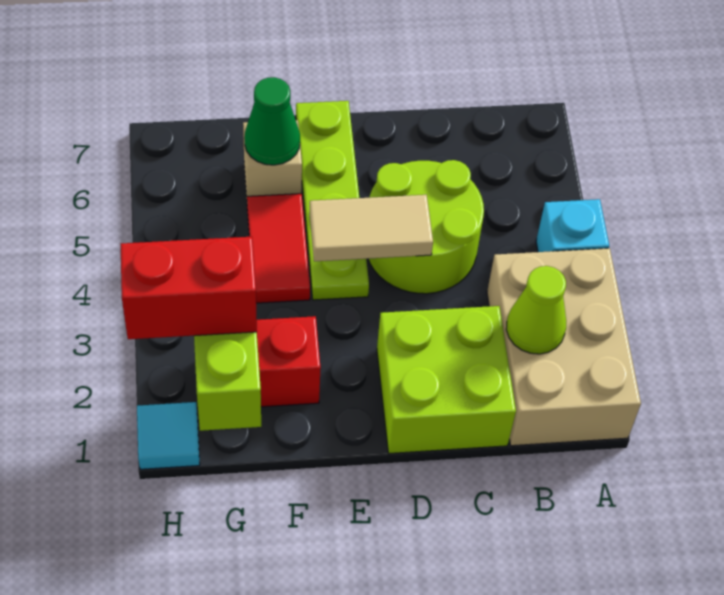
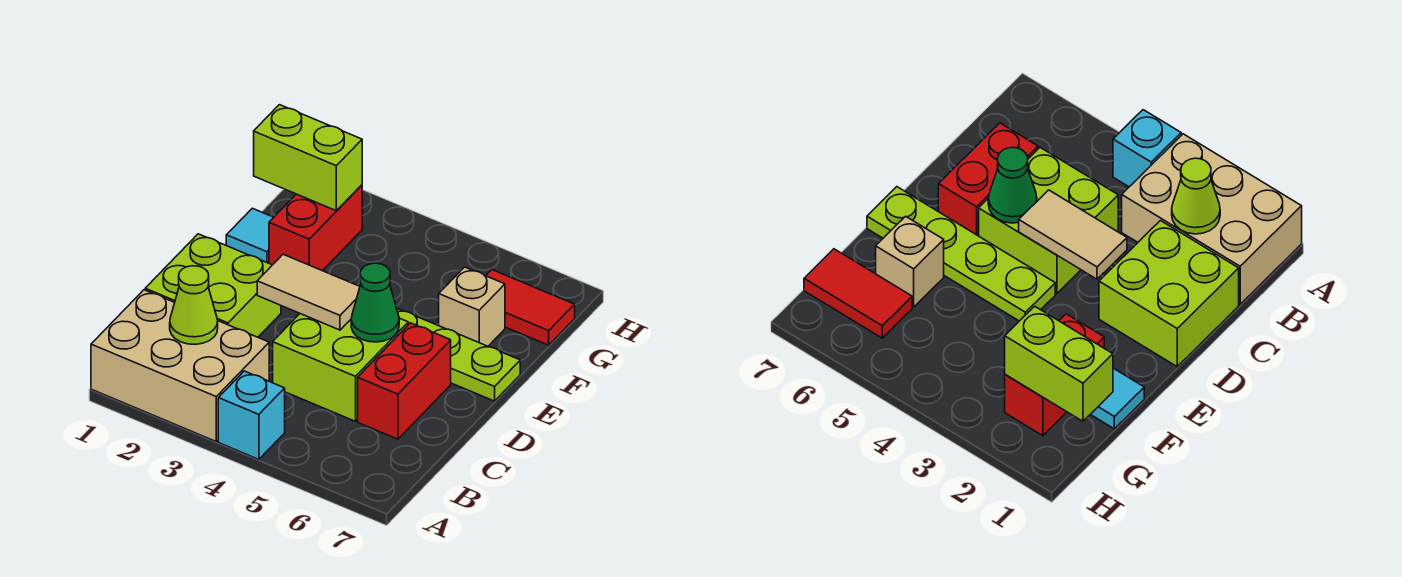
lime 2x2 round brick [368,160,484,294] -> lime 2x2 brick [273,314,408,421]
tan 1x2 tile [310,195,433,261] -> tan 1x2 tile turned to [257,254,360,330]
red 1x2 tile [247,194,310,303] -> red 1x2 tile moved to [486,270,575,345]
green 1x1 cone [244,77,300,165] -> green 1x1 cone moved to [351,263,399,342]
red 1x2 brick [121,237,257,339] -> red 1x2 brick moved to [358,323,451,439]
cyan 1x1 tile [137,402,200,469] -> cyan 1x1 tile moved to [226,208,274,263]

